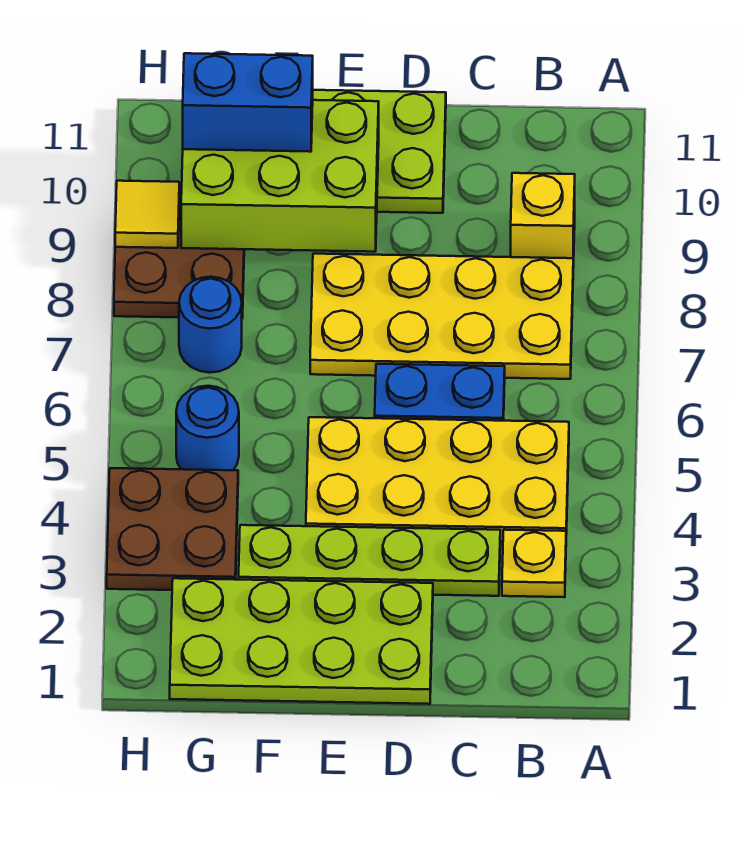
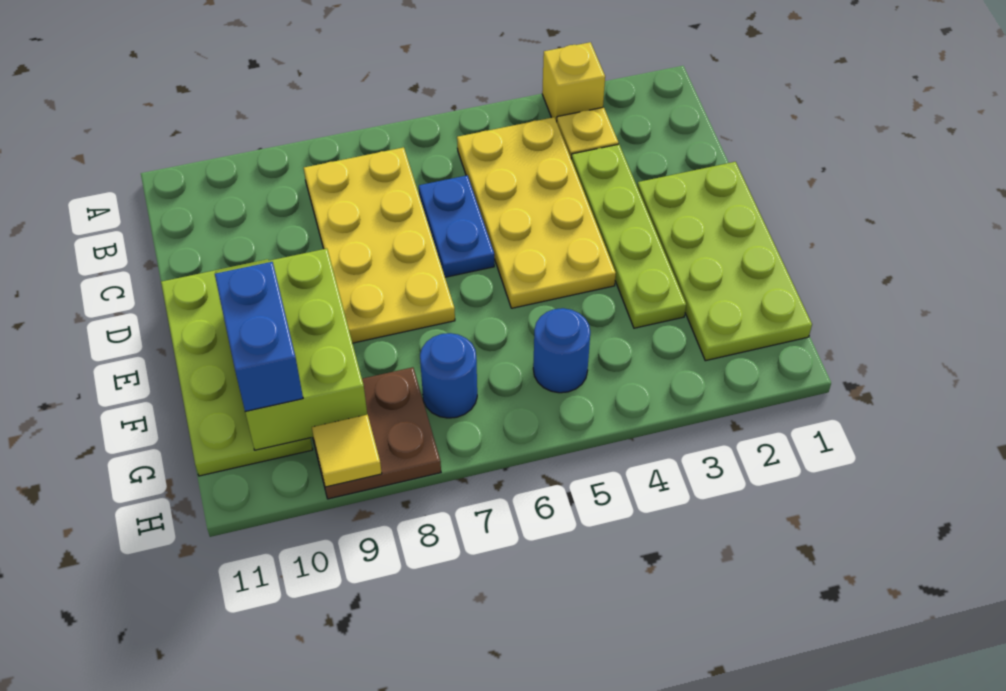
yellow 1x1 brick [511,173,575,268] -> yellow 1x1 brick moved to [542,42,605,122]
brown 2x2 plate [107,468,238,590] -> none

